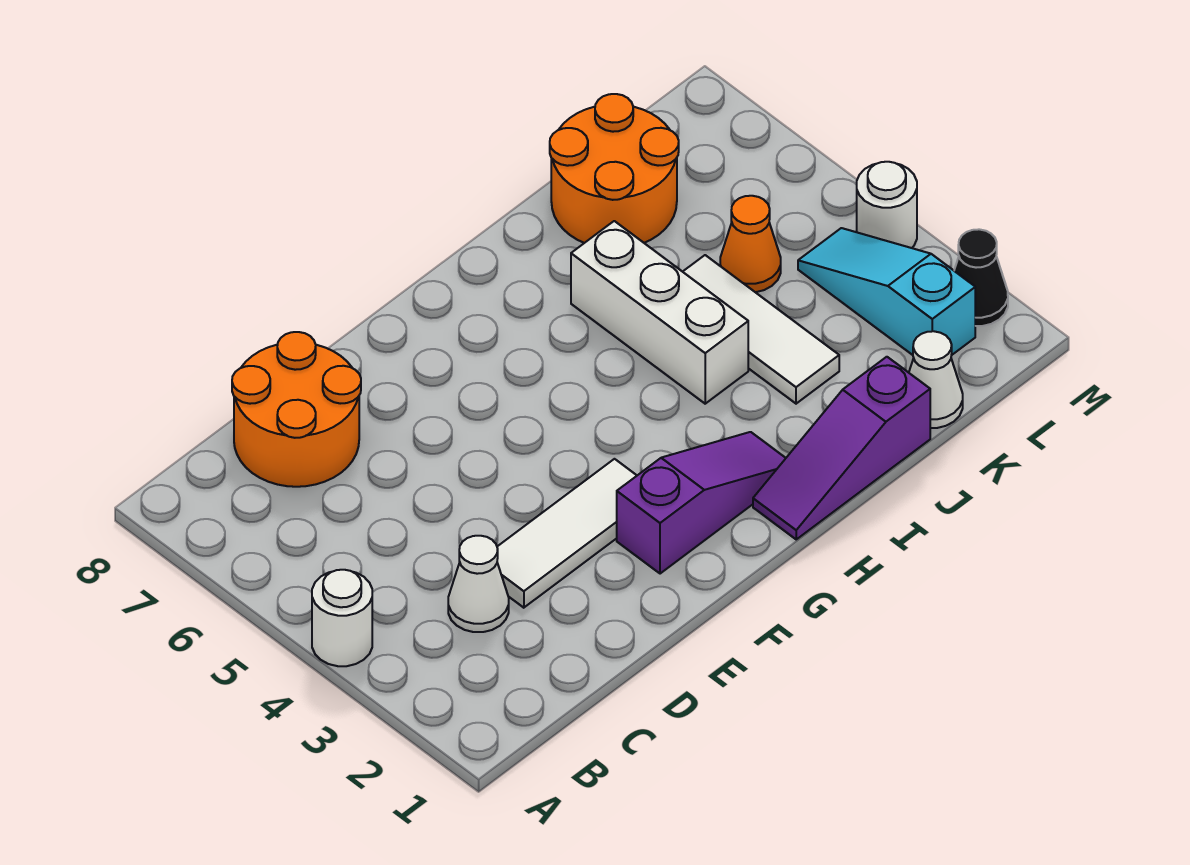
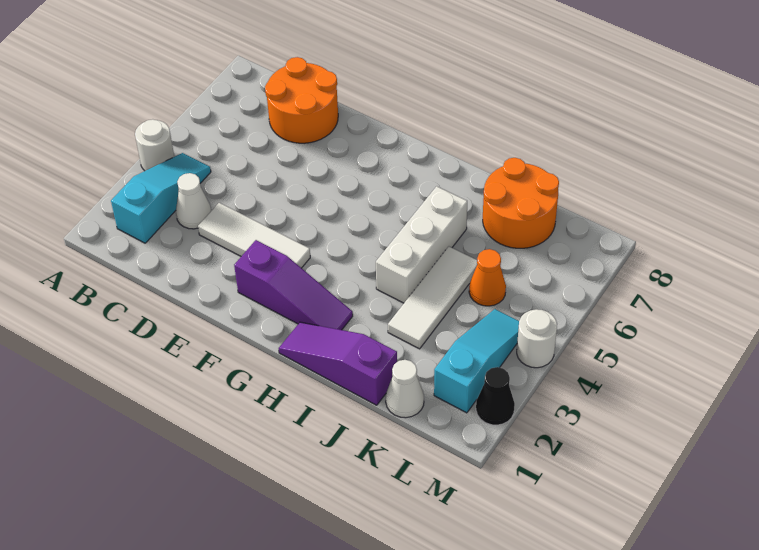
none -> cyan 1x3 slope [111,153,211,243]

